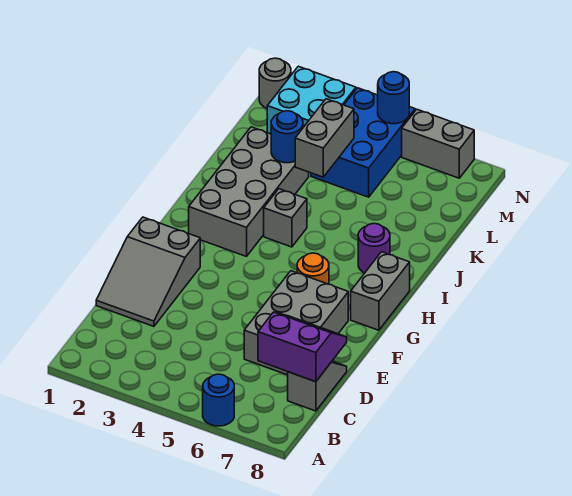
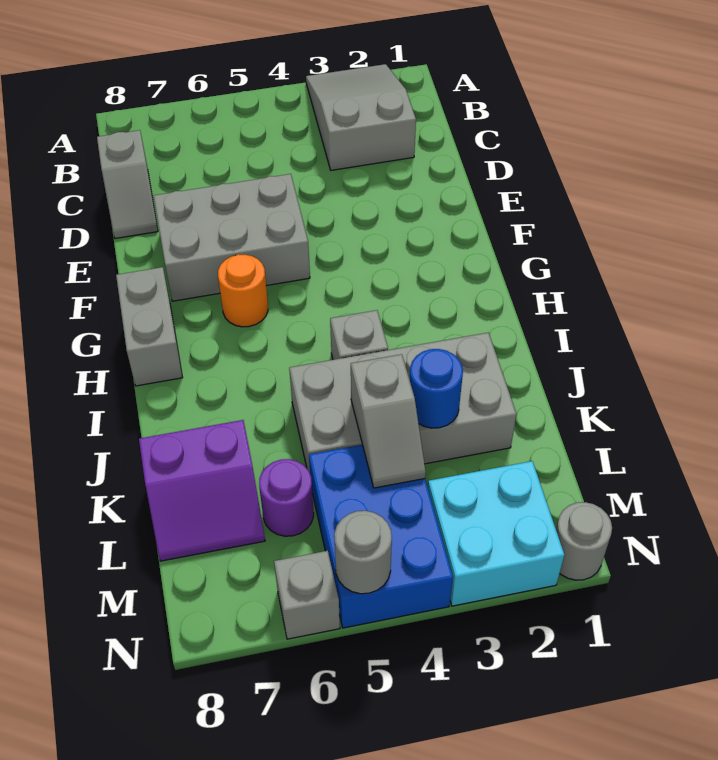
blue 1x1 round brick [203,374,234,426] -> none
purple 2x2 slope [258,312,347,382] -> purple 2x2 slope moved to [139,420,265,561]
grey 2x3 slope [96,217,200,326] -> grey 2x3 slope moved to [306,64,416,170]
grey 2x3 brick [244,271,348,375] -> grey 2x3 brick turned to [154,174,310,301]
grey 2x4 brick [189,127,309,256] -> grey 2x4 brick turned to [289,333,517,472]
purple 1x1 round brick [358,224,390,273] -> purple 1x1 round brick moved to [259,459,314,536]
grey 1x2 brick [295,99,354,177] -> grey 1x2 slope [351,354,426,488]
blue 1x1 round brick [378,72,409,124] -> grey 1x1 round brick [334,511,392,594]
grey 1x2 brick [402,109,474,178] -> grey 1x1 brick [274,551,340,639]

